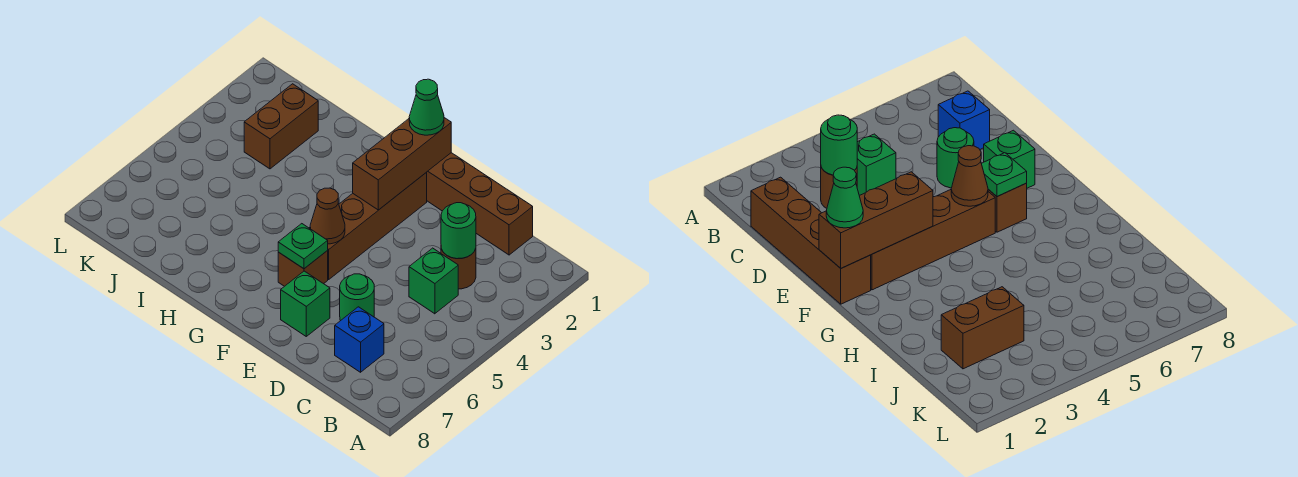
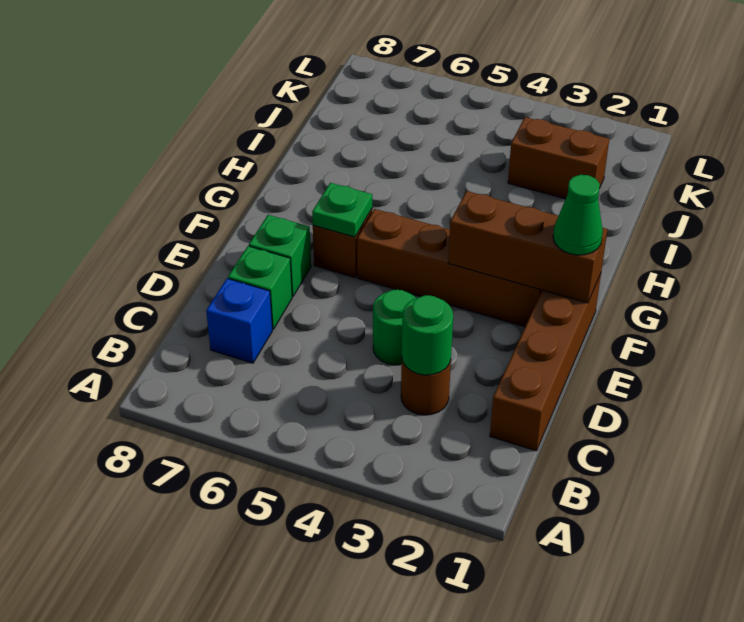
green 1x1 brick [409,248,458,314] -> green 1x1 brick moved to [228,246,292,329]
green 1x1 round brick [340,274,374,321] -> green 1x1 round brick moved to [373,289,416,365]
brown 1x1 cone [310,188,345,244] -> none

